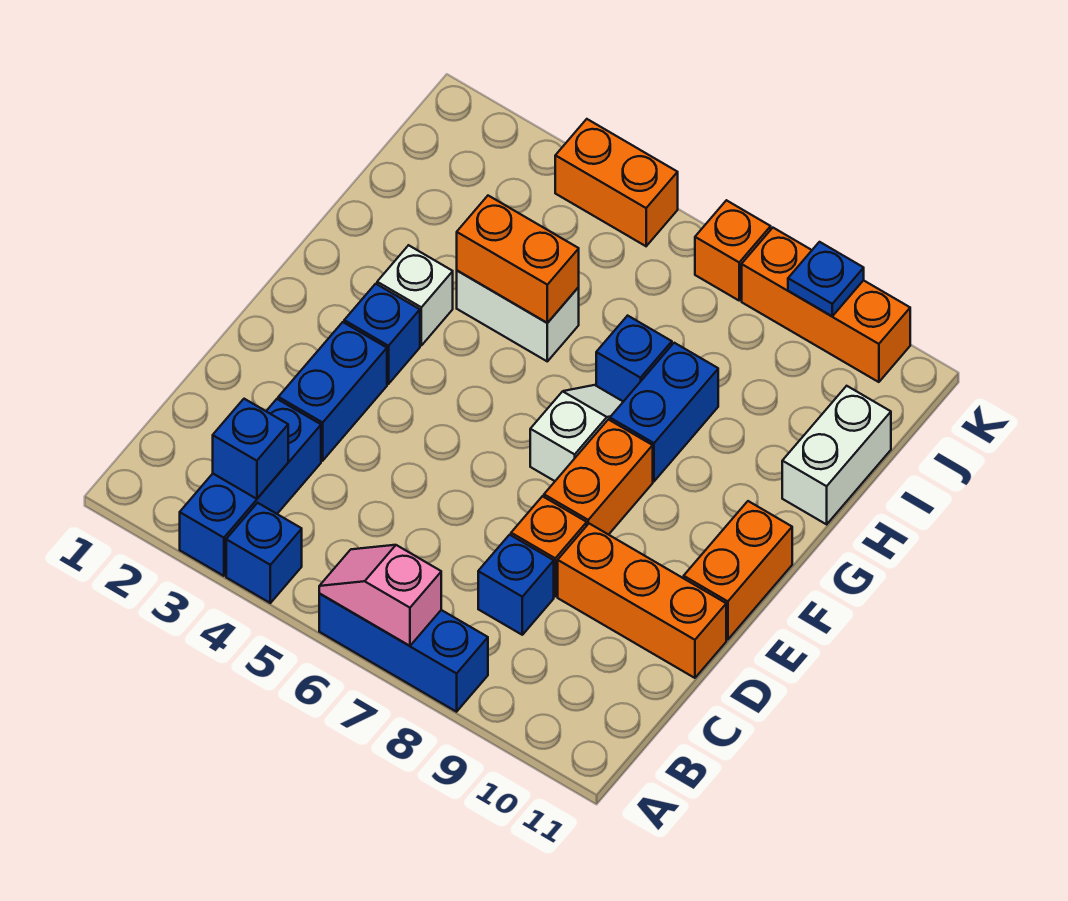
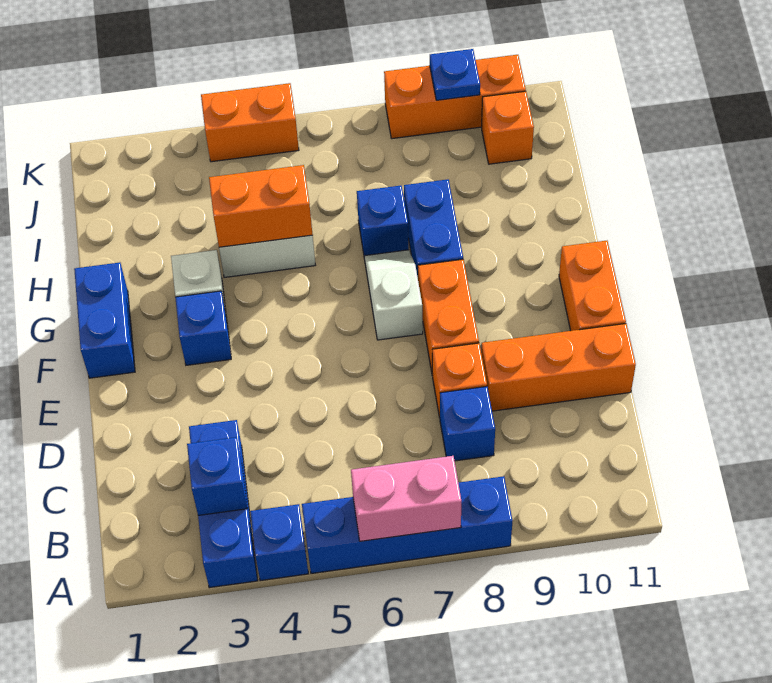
blue 1x3 brick [319,593,488,712] -> blue 1x4 brick [302,476,512,573]
pink 1x2 slope [319,545,441,646] -> pink 1x2 brick [351,456,462,541]
blue 1x2 brick [278,322,387,461] -> blue 1x2 brick moved to [74,263,135,378]
white 1x2 brick [782,386,891,524] -> none
orange 1x1 brick [695,200,771,300] -> orange 1x1 brick moved to [482,91,534,164]

